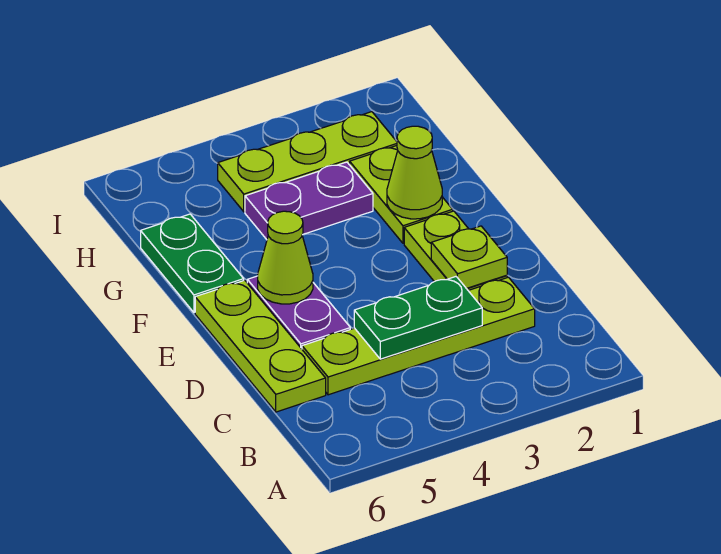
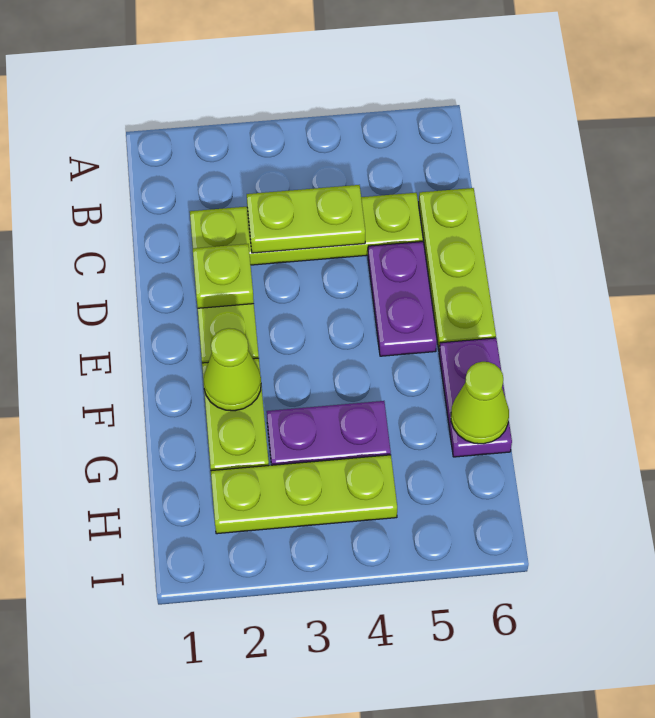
green 1x2 plate [354,277,482,359] -> lime 1x2 plate [247,185,365,253]
lime 1x1 cone [258,211,313,304] -> lime 1x1 cone moved to [451,362,509,444]
green 1x2 plate [141,214,244,313] -> purple 1x2 plate [439,338,512,457]

